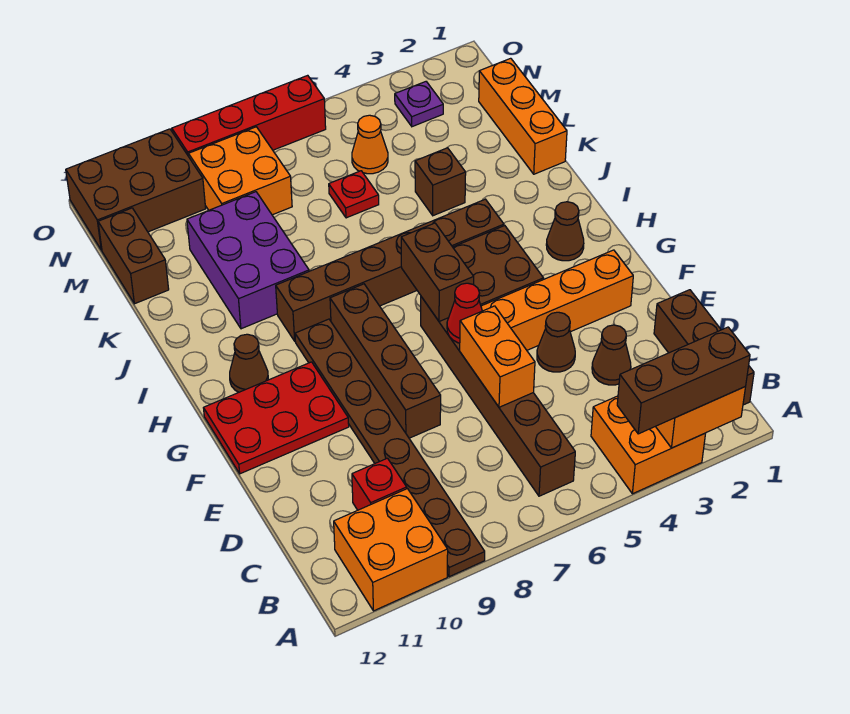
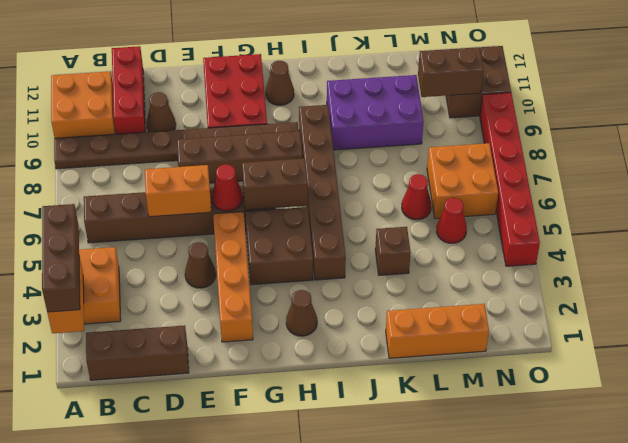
red 1x1 brick [352,458,407,510] -> red 1x3 brick [112,46,146,134]
brown 1x1 cone [592,325,631,385] -> brown 1x1 cone moved to [147,92,176,132]
red 1x1 plate [329,171,379,218] -> red 1x1 cone [402,174,431,220]
brown 1x2 brick [98,208,169,304] -> brown 1x2 brick moved to [418,47,484,97]
orange 1x1 cone [352,115,388,174] -> red 1x1 cone [437,198,467,243]
orange 2x2 brick [189,127,292,215] -> orange 2x2 brick moved to [427,143,498,219]
purple 1x1 plate [395,82,443,127] -> none
brown 2x3 brick [66,129,206,250] -> brown 2x2 brick [446,46,511,118]
red 1x4 brick [172,75,326,156] -> red 1x6 brick [480,93,540,266]

